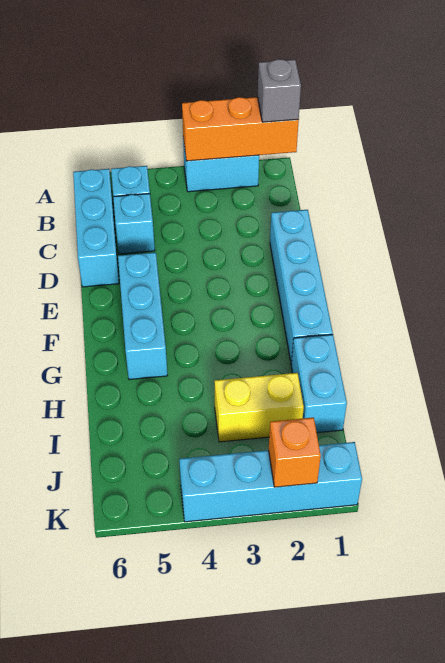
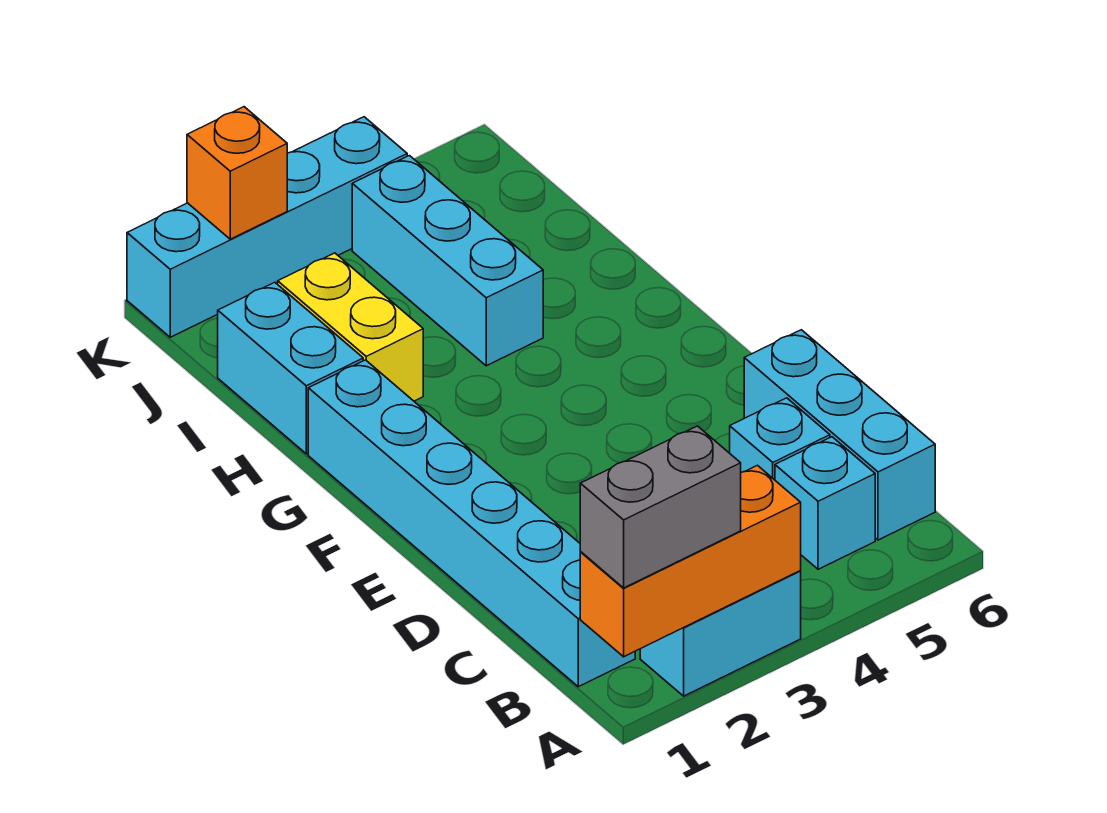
grey 1x1 brick [258,59,301,122] -> grey 1x2 brick [580,426,741,588]
cyan 1x4 brick [270,210,333,365] -> cyan 1x6 brick [308,360,635,687]
cyan 1x3 brick [118,252,167,379] -> cyan 1x3 brick moved to [352,156,543,366]
yellow 1x2 brick [214,373,304,442] -> yellow 1x2 brick turned to [278,253,423,401]

